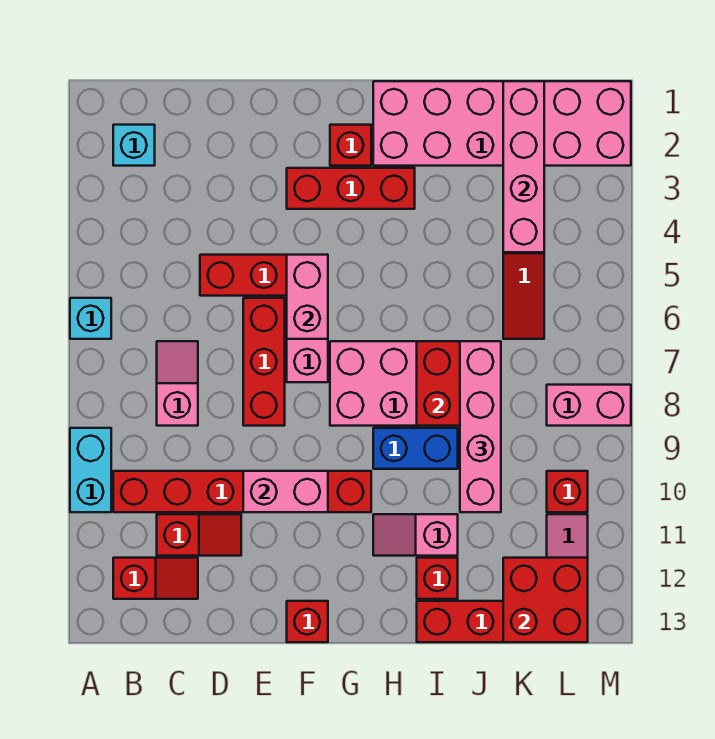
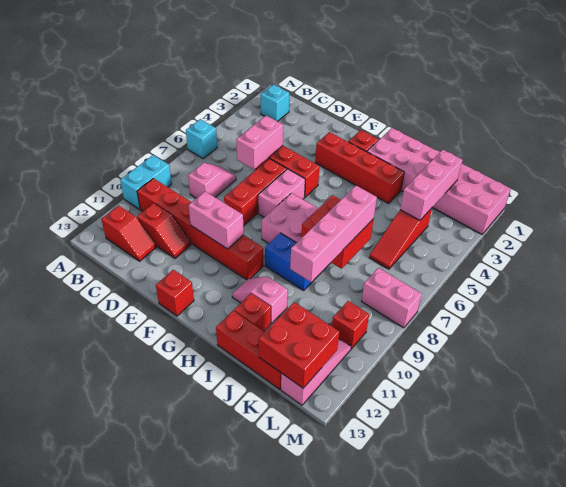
red 1x3 brick [287,168,415,209] -> red 1x4 brick [315,132,404,203]
pink 1x2 brick [287,255,328,339] -> pink 1x2 brick moved to [236,116,283,169]
pink 1x4 brick [503,81,544,252] -> pink 1x3 brick [400,150,463,220]

